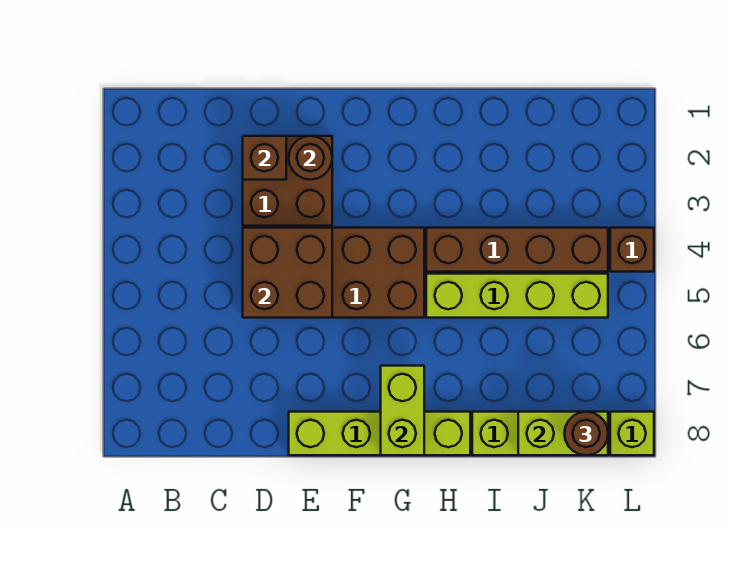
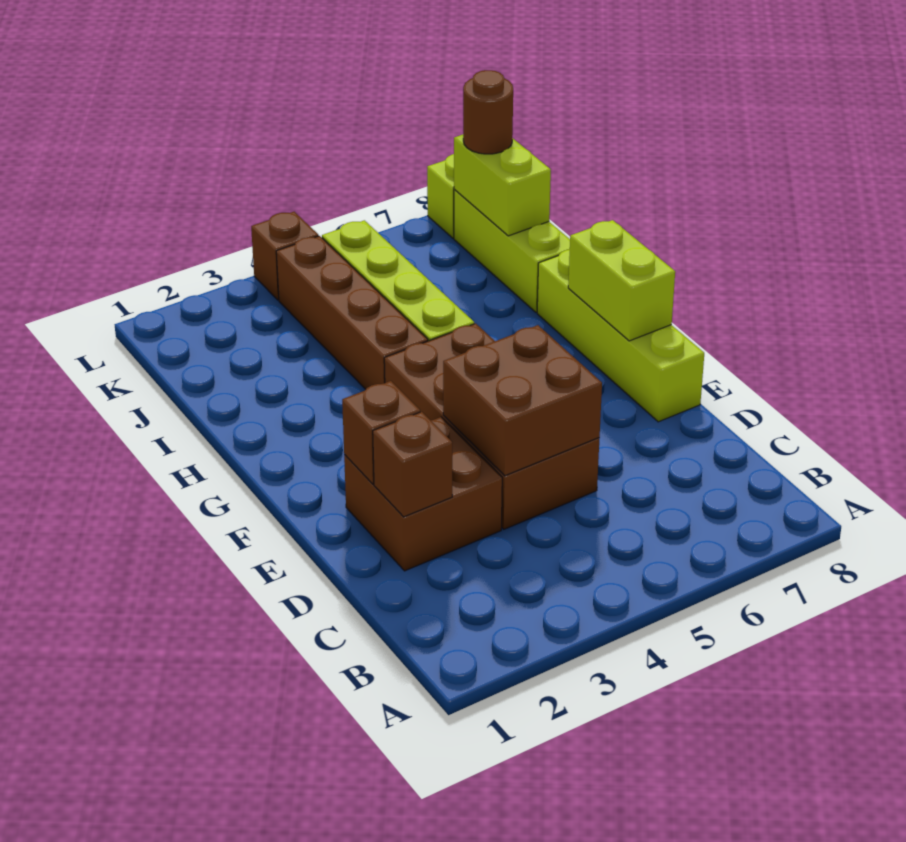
brown 1x1 round brick [289,136,332,180] -> brown 1x1 brick [342,381,420,484]
lime 1x2 brick [381,366,424,455] -> lime 1x2 brick turned to [568,220,675,341]

